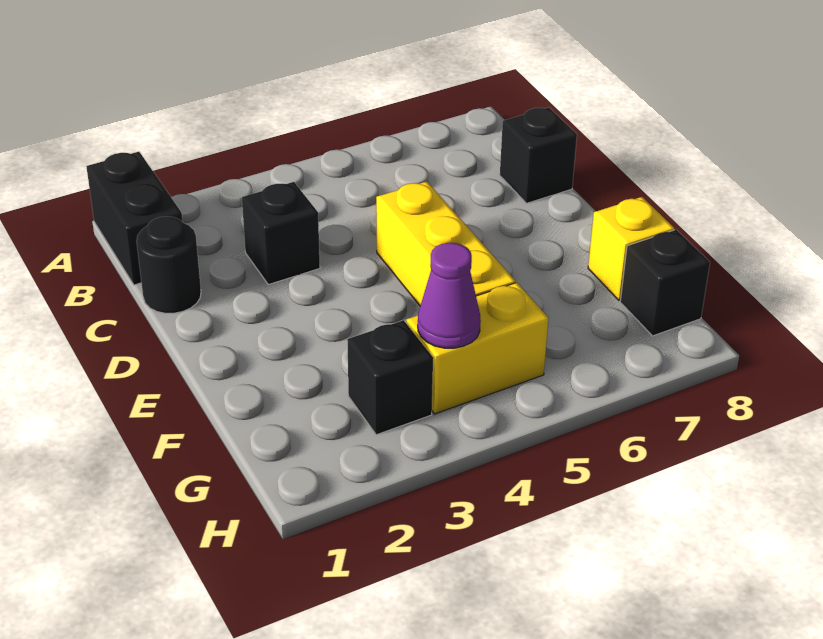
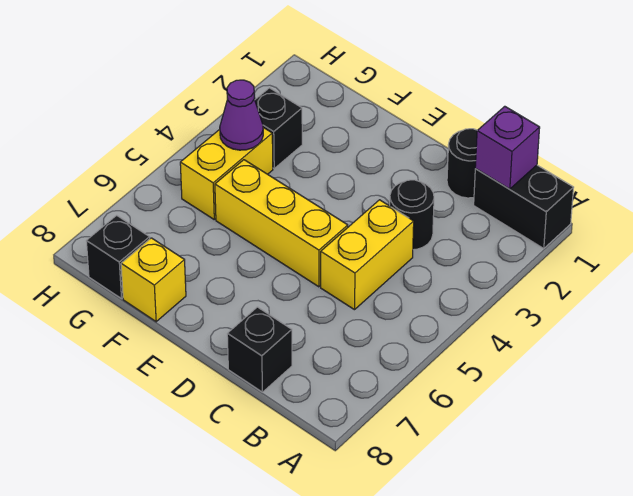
none -> purple 1x1 brick [475,106,540,189]
black 1x1 brick [242,182,320,285] -> black 1x1 round brick [390,180,434,250]
none -> yellow 1x2 brick [321,200,414,310]

